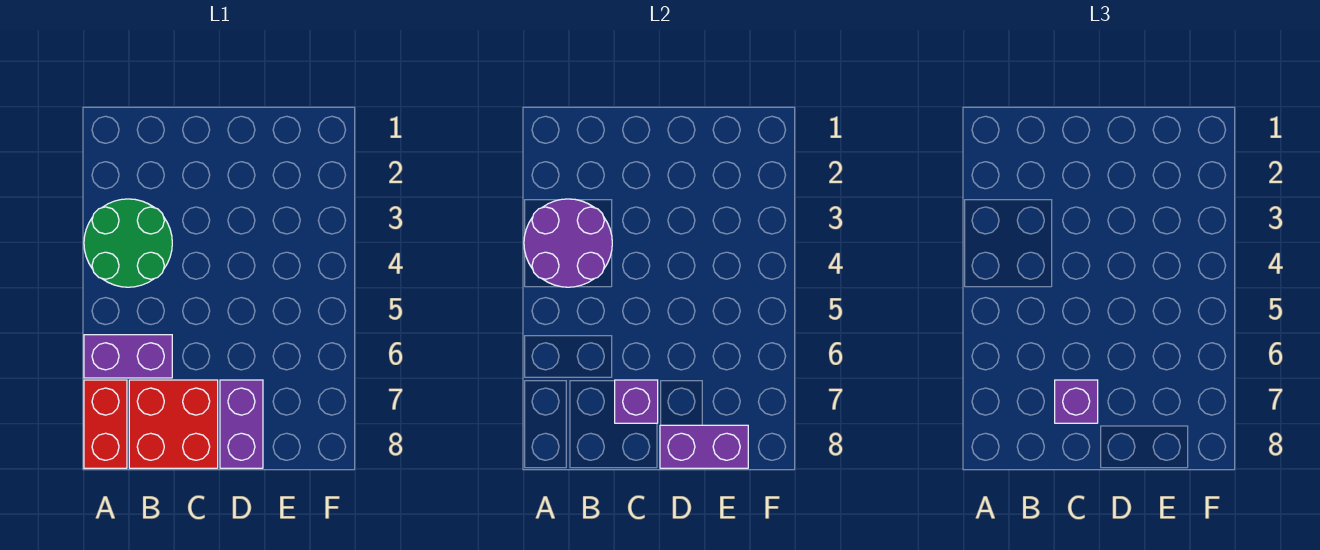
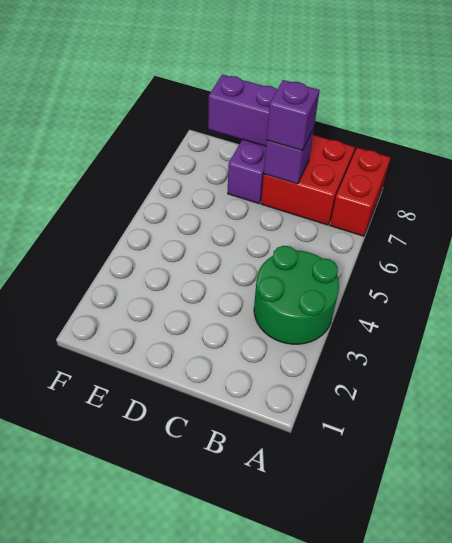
purple 2x2 round brick [524,199,612,287] -> none
purple 1x2 brick [84,335,172,378] -> none

